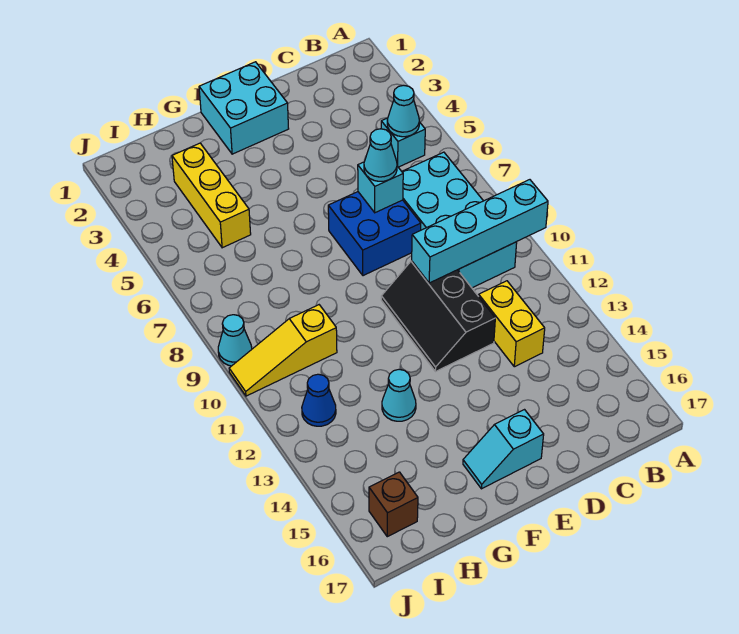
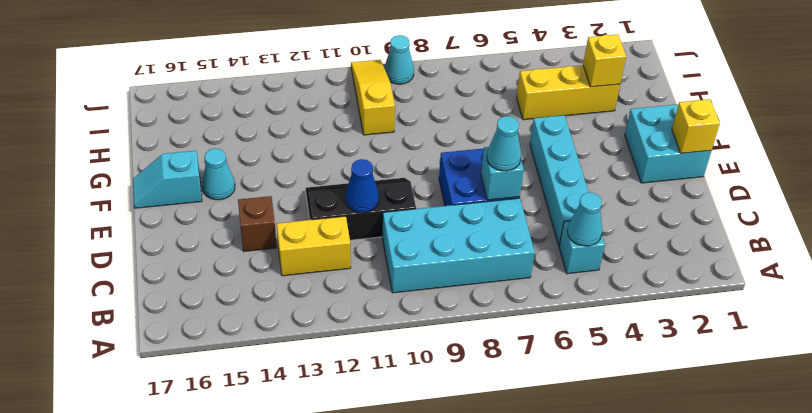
cyan 1x4 brick [412,180,548,283] -> cyan 1x4 brick moved to [530,115,589,245]
none -> yellow 1x1 brick [672,99,720,153]
cyan 1x2 slope [463,410,544,489] -> cyan 1x2 slope turned to [133,151,202,208]
cyan 1x1 cone [382,369,416,421] -> cyan 1x1 cone moved to [202,149,235,200]
none -> yellow 1x1 brick [583,35,626,87]
blue 1x1 cone [302,374,336,426] -> blue 1x1 cone moved to [345,159,379,213]
brown 1x1 brick [369,472,418,537] -> brown 1x1 brick moved to [238,196,277,251]

